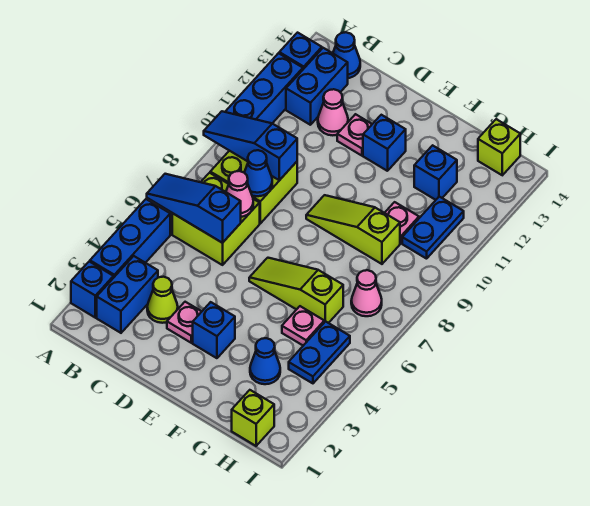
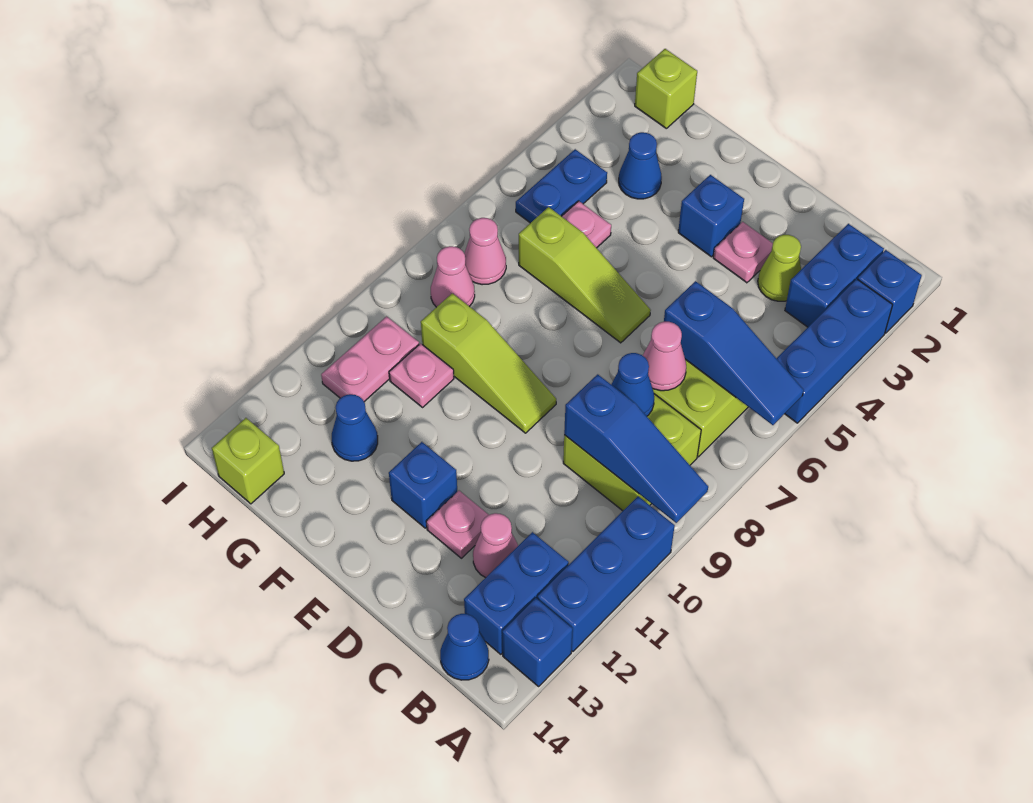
blue 1x1 brick [414,145,457,200] -> blue 1x1 cone [332,394,378,461]
none -> pink 1x1 cone [431,246,475,307]
blue 1x2 plate [402,197,464,259] -> pink 1x2 plate [321,316,419,402]

